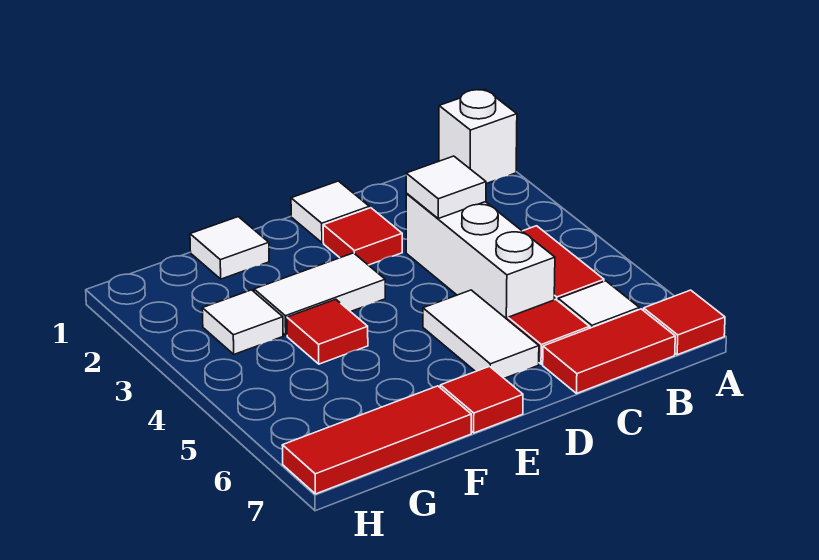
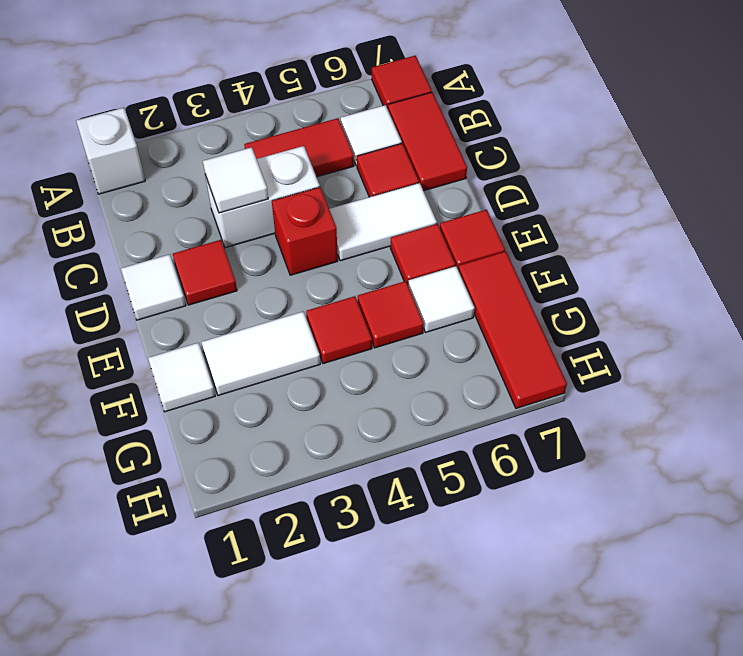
white 1x3 brick [406,194,555,320] -> white 1x2 brick [205,146,320,248]
none -> red 1x1 brick [272,187,338,275]
white 1x2 tile [254,253,385,335] -> white 1x2 tile turned to [202,312,320,396]
none -> red 1x1 tile [390,224,455,284]
none -> red 1x1 tile [358,281,424,348]
white 1x1 tile [202,290,283,354] -> white 1x1 tile moved to [408,266,475,332]

